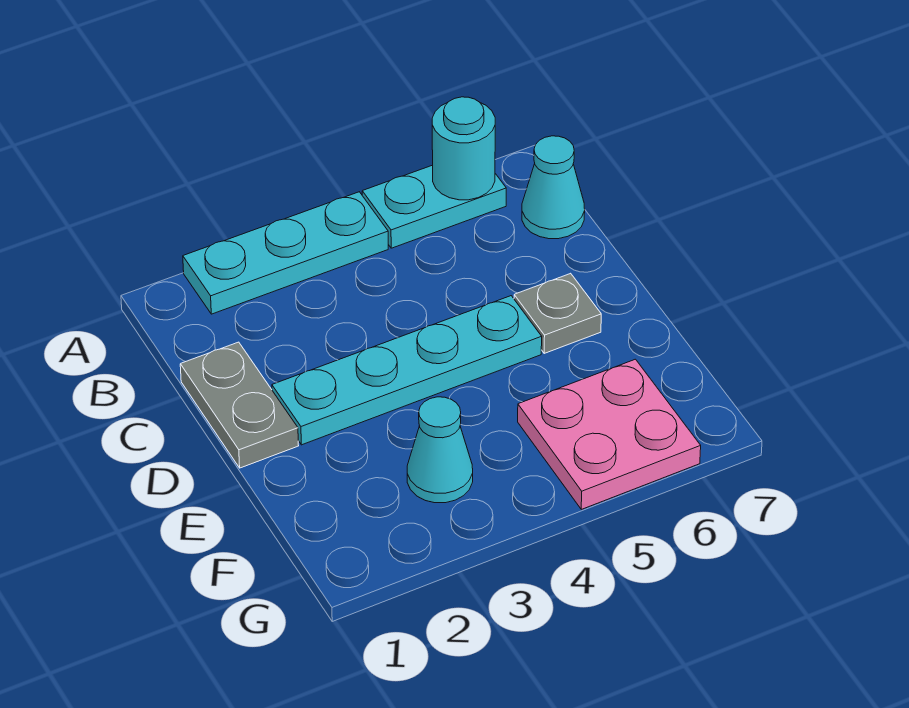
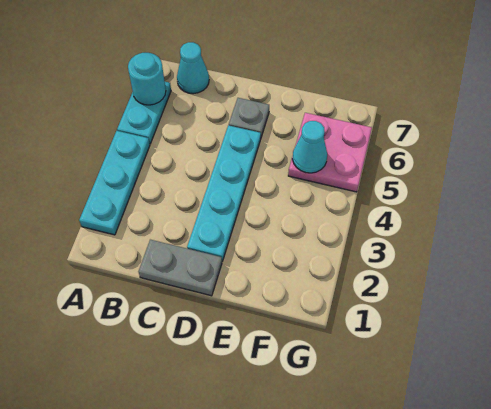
cyan 1x1 cone [407,397,473,503] -> cyan 1x1 cone moved to [293,121,327,173]

